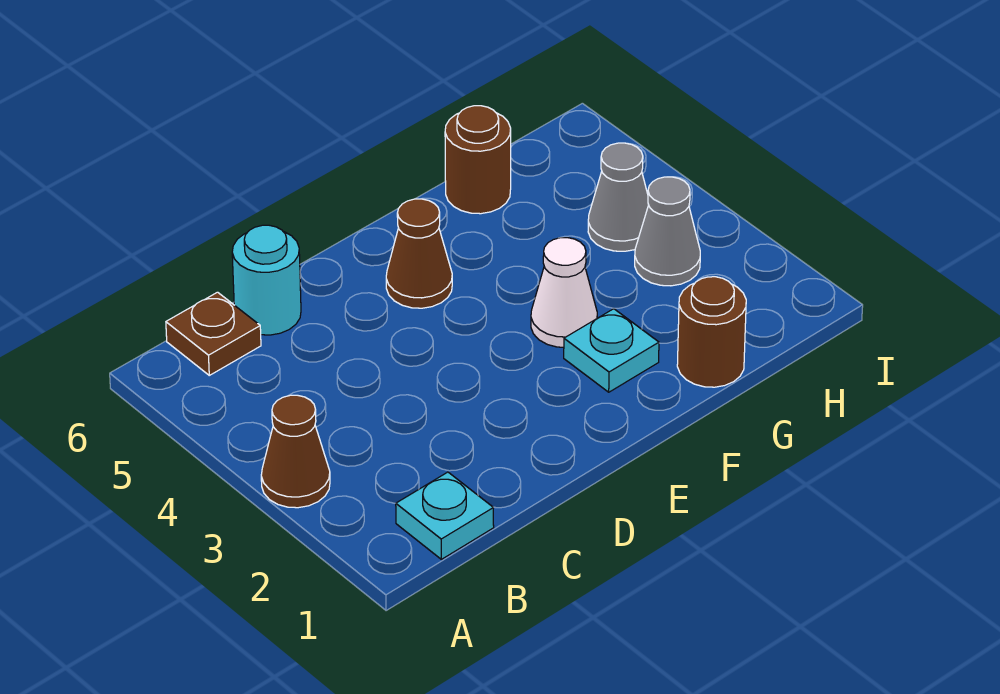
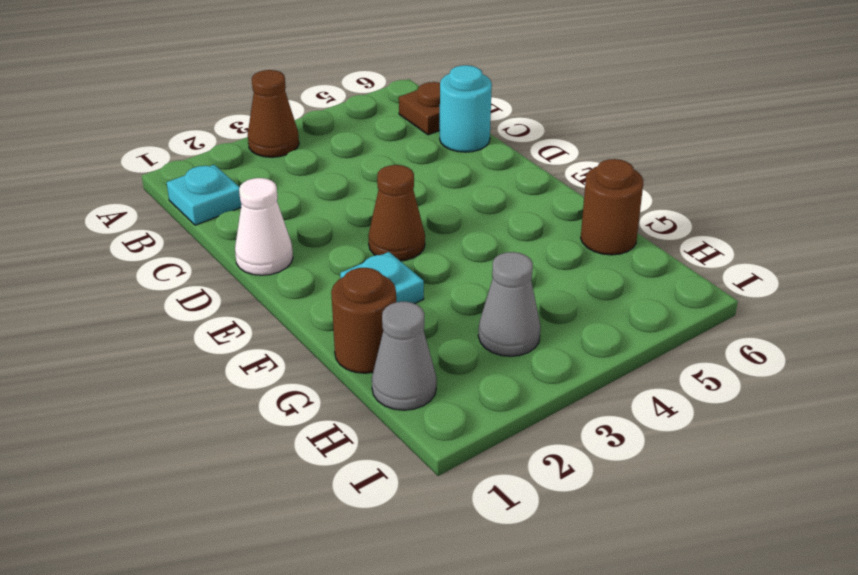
brown 1x1 cone [386,199,452,308] -> brown 1x1 cone moved to [368,165,425,261]
white 1x1 cone [531,238,597,347] -> white 1x1 cone moved to [235,178,293,275]
grey 1x1 cone [588,143,649,251] -> grey 1x1 cone moved to [372,302,437,410]

